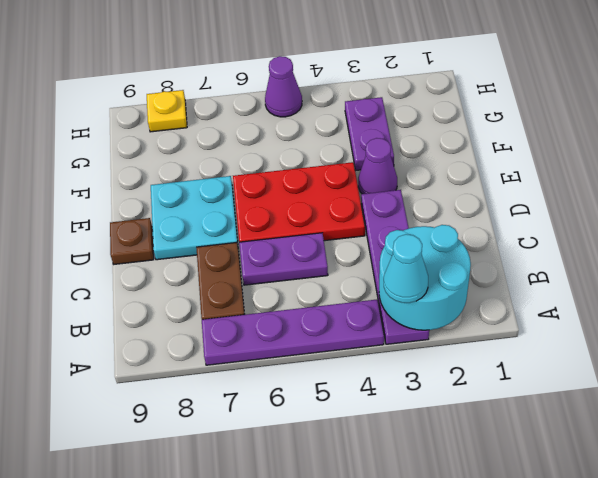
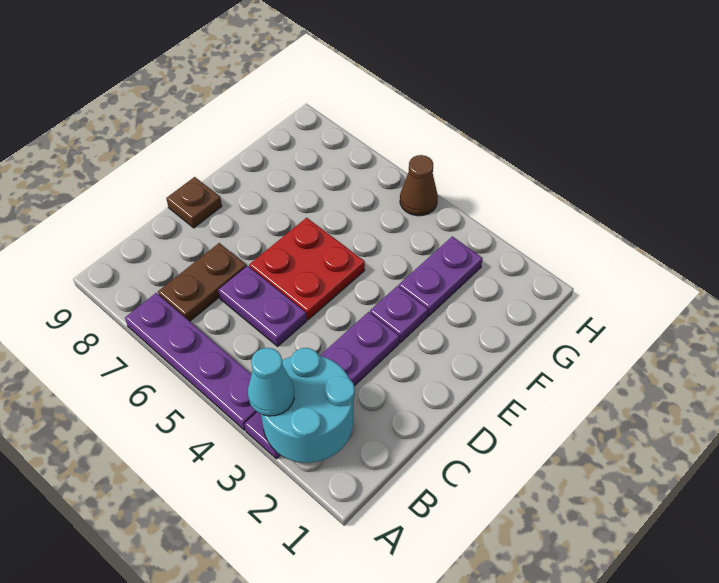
red 2x3 plate [233,162,365,242] -> red 2x2 plate [249,218,365,320]
cyan 2x2 plate [151,176,238,260] -> none
purple 1x1 cone [358,138,397,194] -> purple 1x1 plate [370,286,428,343]
purple 1x1 cone [265,56,302,117] -> brown 1x1 cone [400,155,438,216]
yellow 1x1 plate [147,90,187,132] -> none

